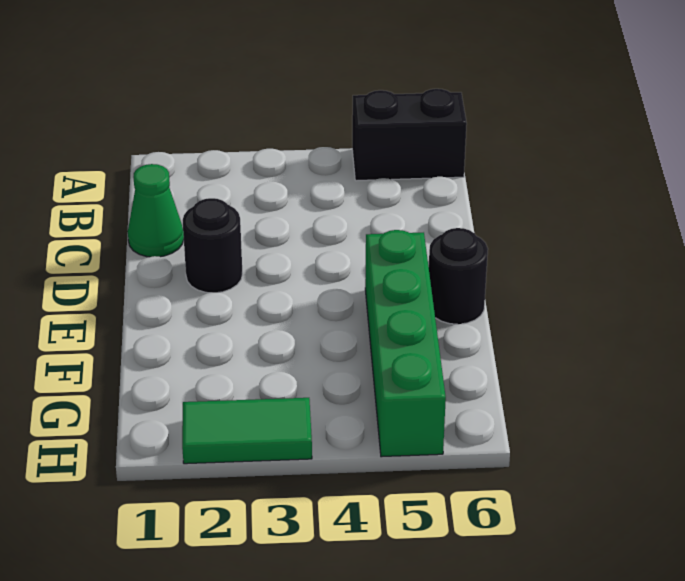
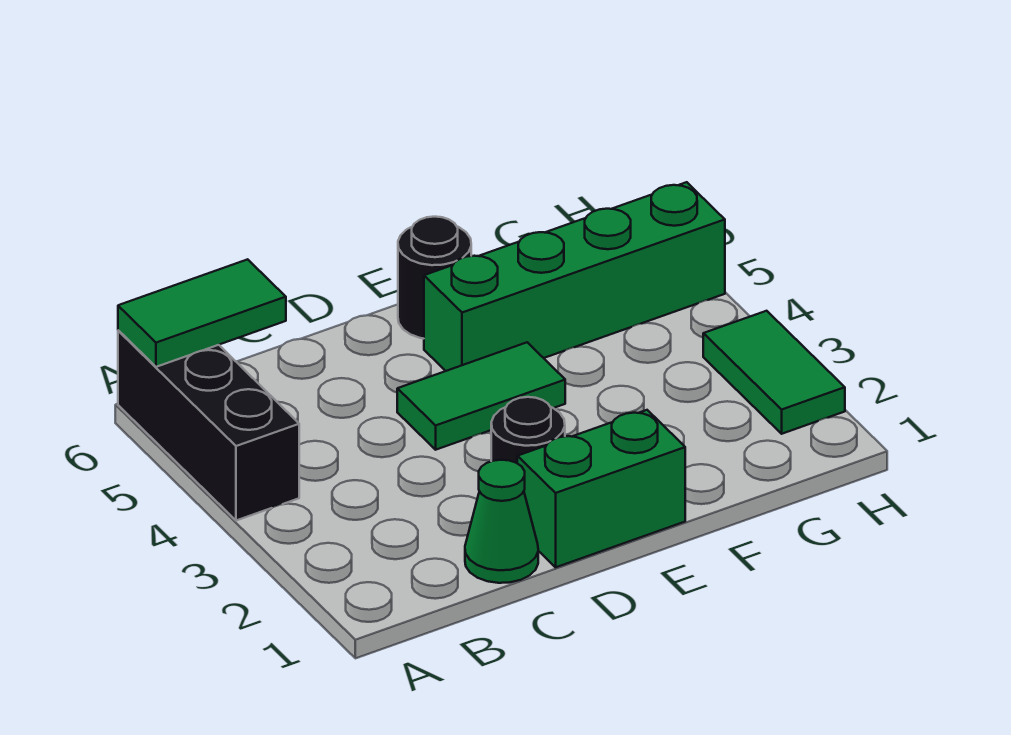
black 1x2 brick [352,89,467,181] -> black 1x3 brick [118,330,299,521]
none -> green 1x2 tile [118,259,286,367]
none -> green 1x2 brick [517,410,685,567]
none -> green 1x2 tile [397,342,565,450]

